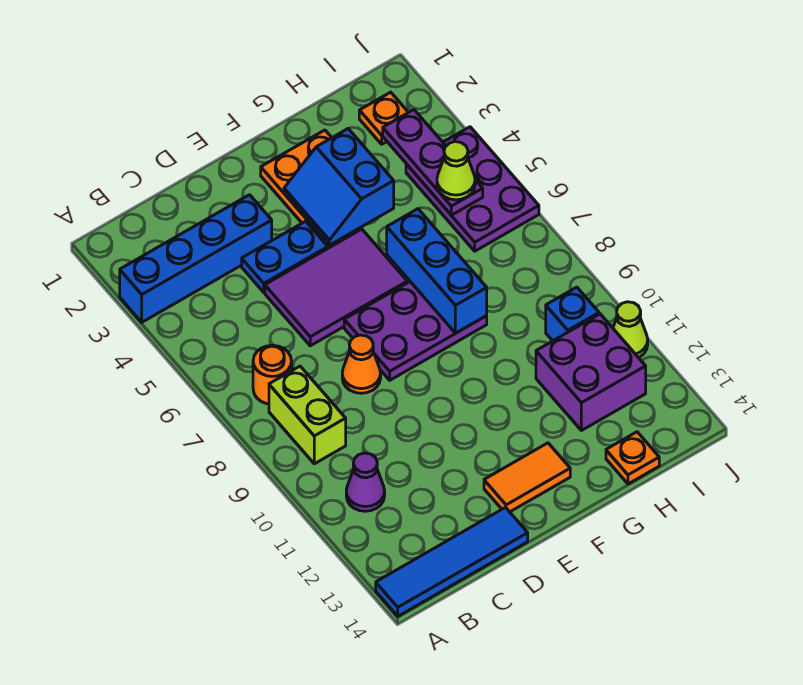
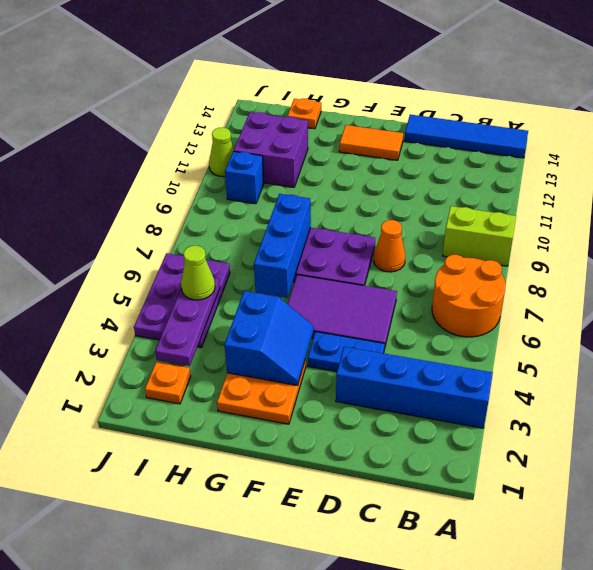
orange 1x1 round brick [253,345,292,404] -> orange 2x2 round brick [432,255,506,337]
lime 1x2 brick [269,366,346,464] -> lime 1x2 brick turned to [443,206,516,266]
purple 1x1 cone [346,453,385,511] -> none

